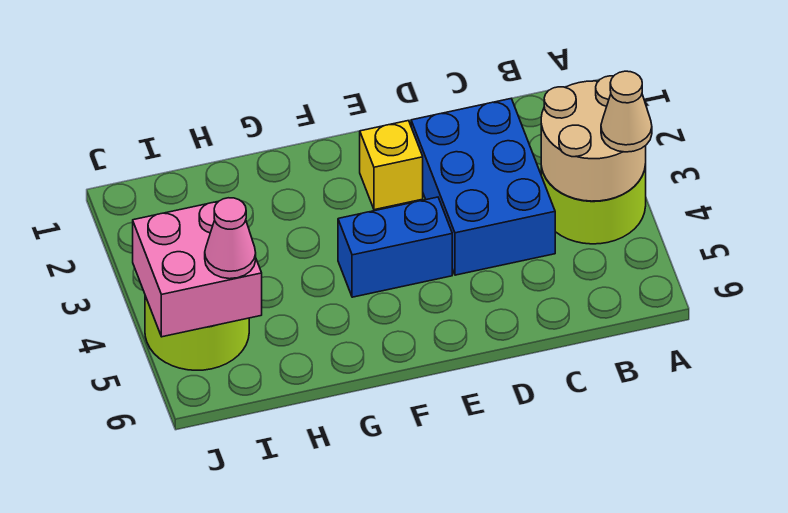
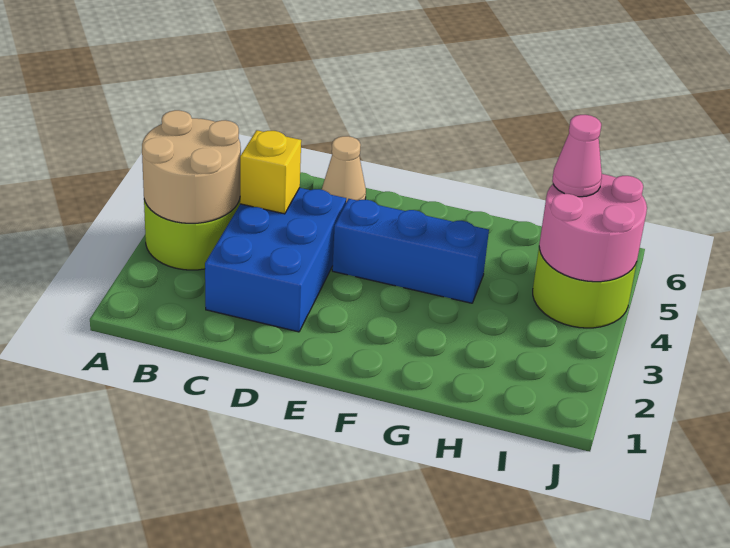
tan 1x1 cone [601,71,652,152] -> tan 1x1 cone moved to [322,136,366,202]
yellow 1x1 brick [360,121,423,210] -> yellow 1x1 brick moved to [240,130,301,214]
blue 1x2 brick [338,197,452,297] -> blue 1x3 brick [332,199,489,303]
pink 2x2 brick [133,201,262,337] -> pink 2x2 round brick [539,174,647,282]

